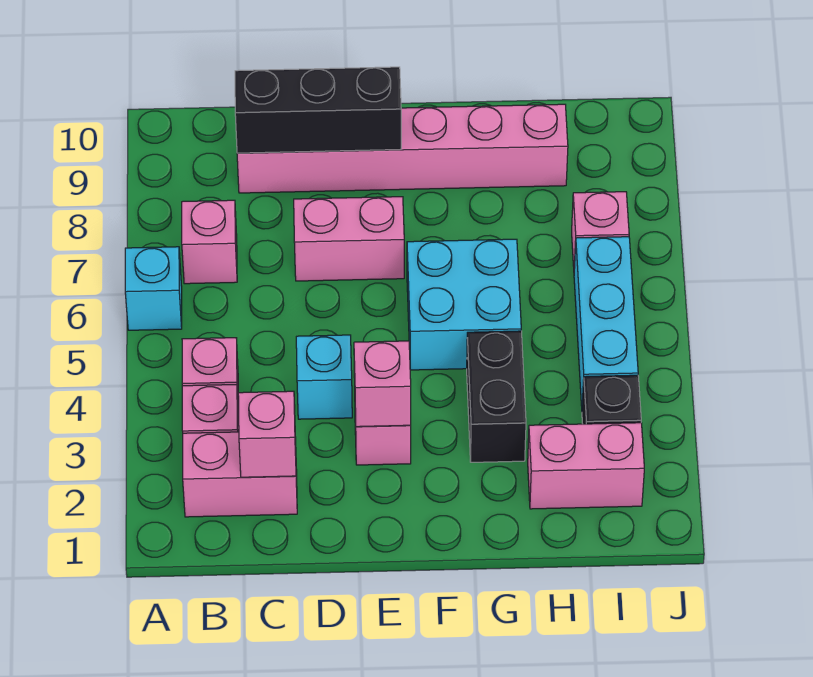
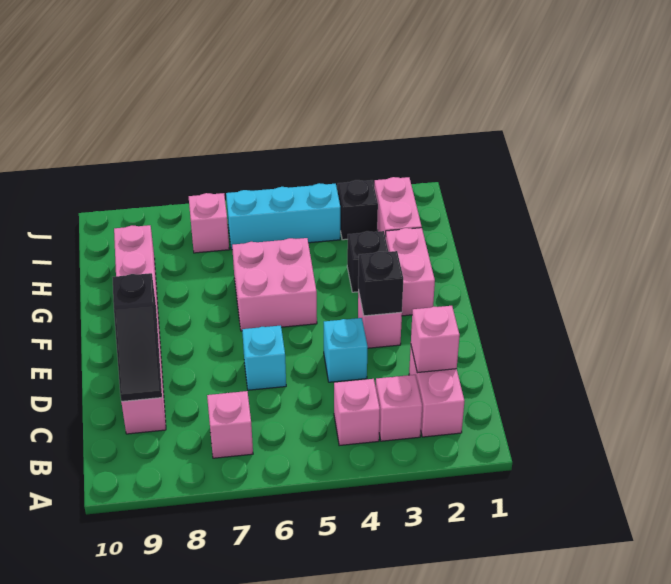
cyan 1x1 brick [125,247,182,330] -> cyan 1x1 brick moved to [242,326,286,390]
black 1x3 brick [235,67,401,153] -> black 1x3 slope [112,273,162,401]
pink 1x2 brick [294,197,404,281] -> pink 1x2 brick moved to [386,228,435,316]
pink 1x1 brick [354,341,411,427] -> black 1x1 brick [358,251,403,316]
cyan 2x2 brick [407,239,521,370] -> pink 2x2 brick [232,238,317,331]
black 1x2 brick [467,331,526,462] -> black 1x1 brick [347,231,388,292]

